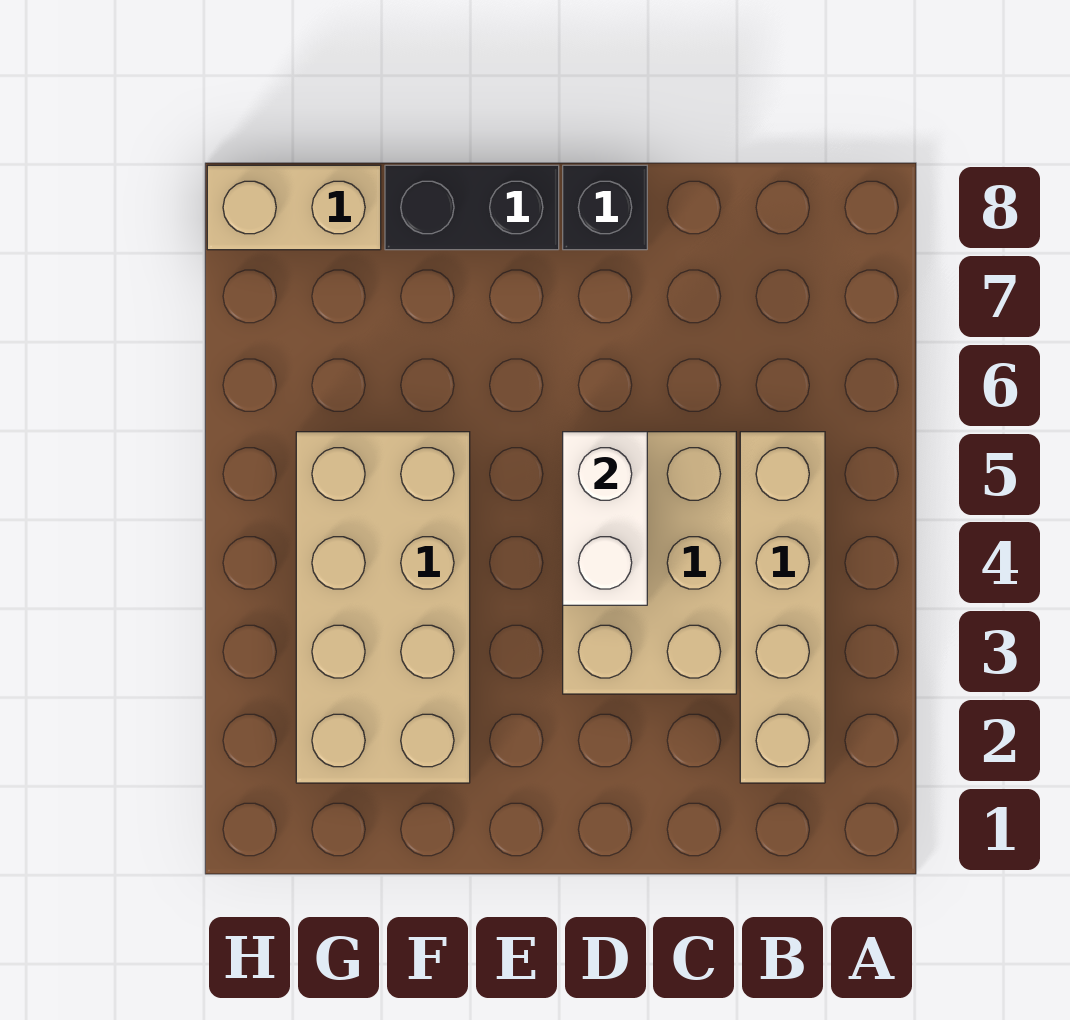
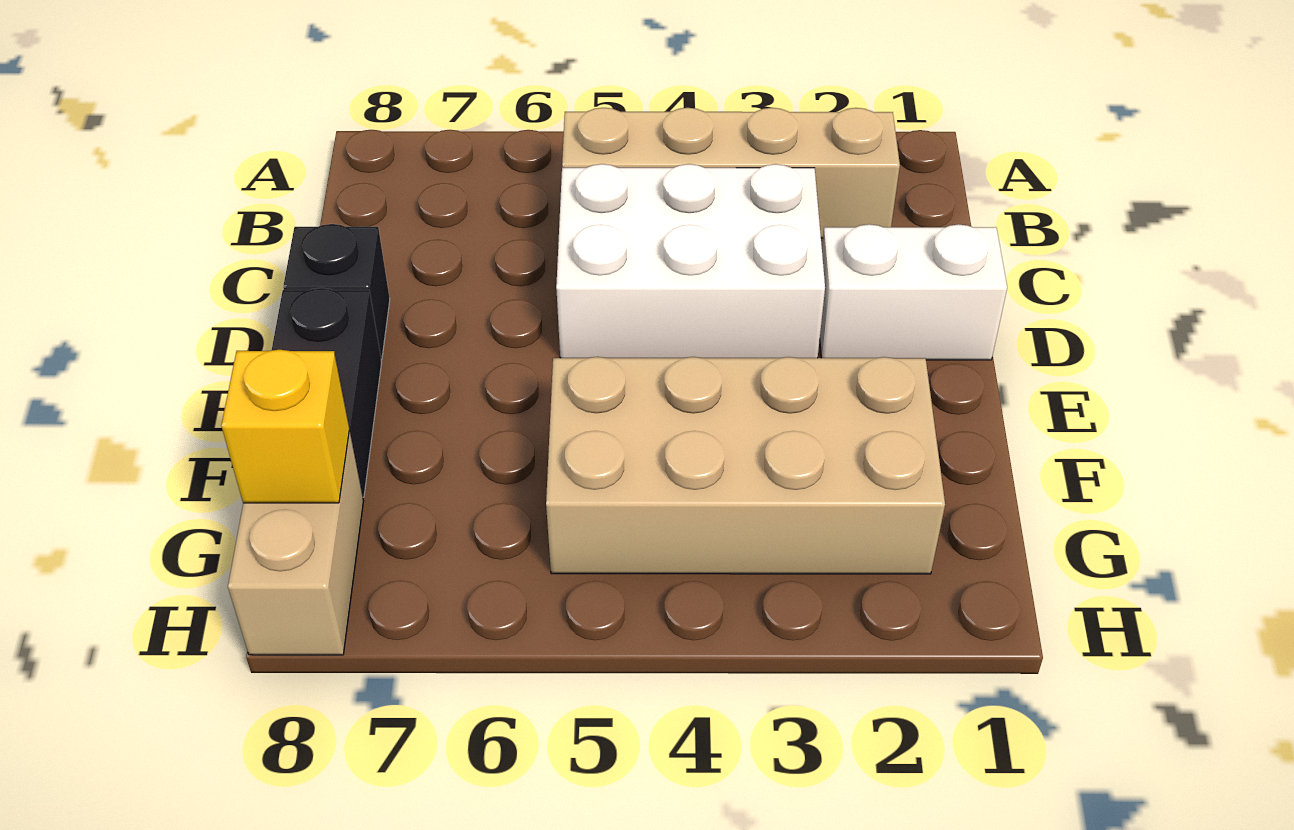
tan 2x3 brick [563,432,736,694] -> white 2x3 brick [556,164,825,358]
white 1x2 brick [563,432,647,605] -> white 1x2 brick moved to [820,224,1007,360]
none -> yellow 1x1 brick [221,350,349,503]

